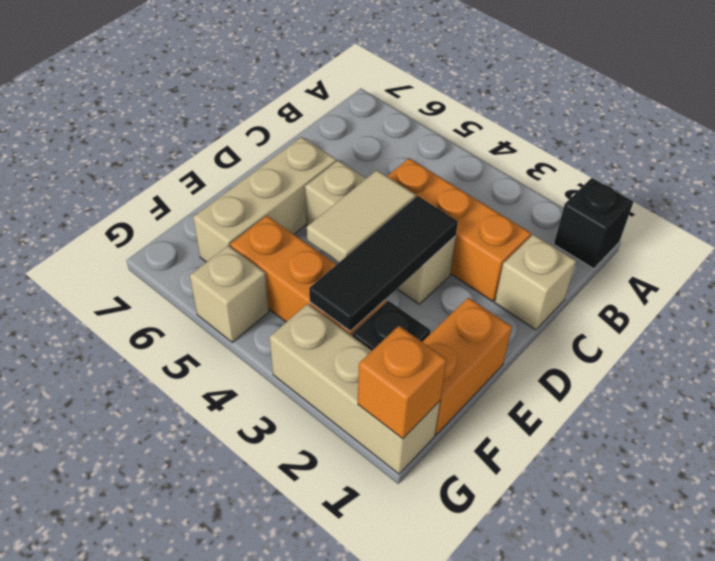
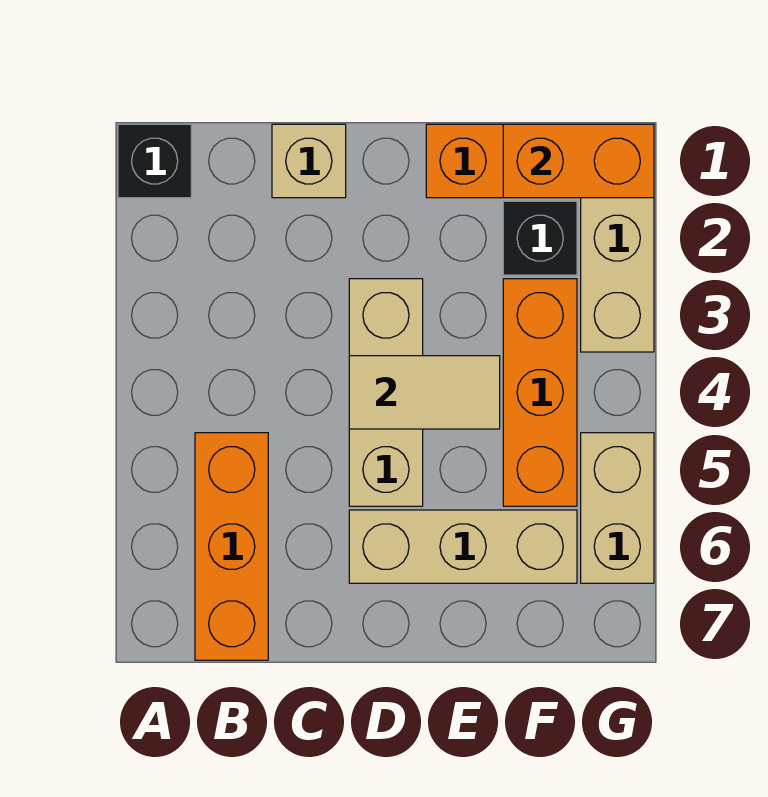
orange 1x3 brick [387,158,531,302] -> orange 1x3 brick moved to [195,433,268,660]
black 1x3 tile [309,196,458,331] -> none
orange 1x1 brick [358,326,447,439] -> orange 1x2 brick [503,124,654,198]
tan 1x1 brick [190,245,269,342] -> tan 1x2 brick [581,433,654,583]

